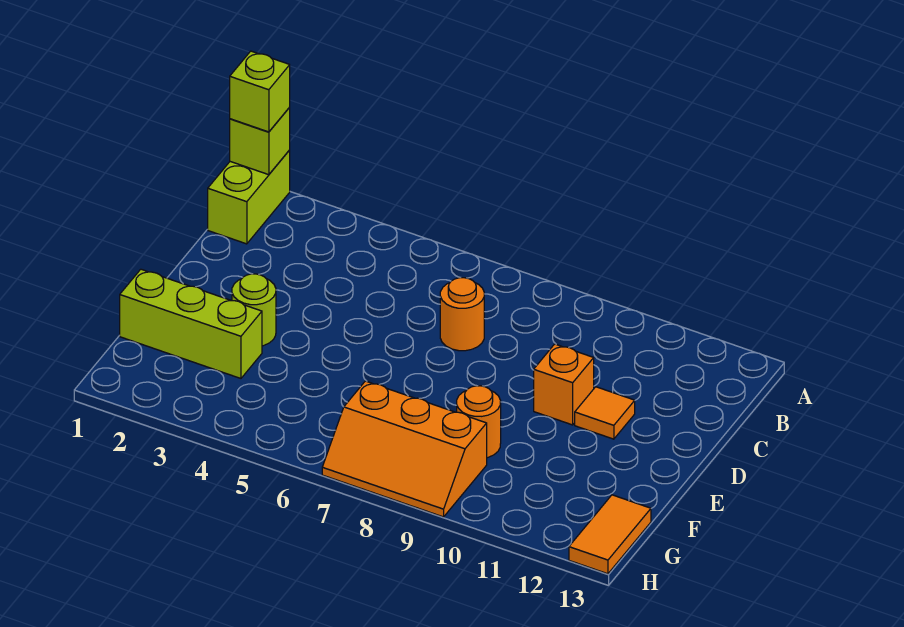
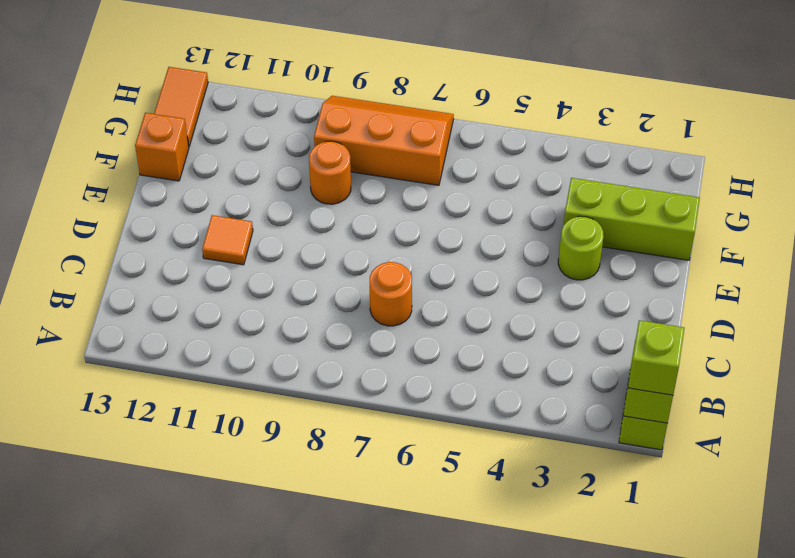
orange 1x1 brick [534,344,594,425] -> orange 1x1 brick moved to [135,113,189,181]

